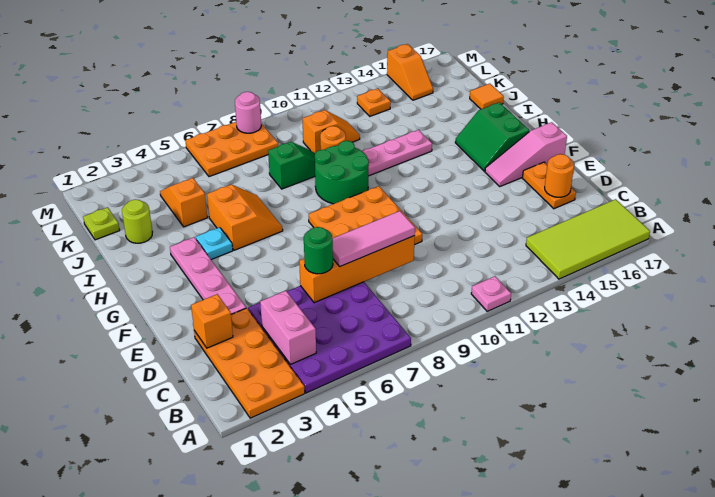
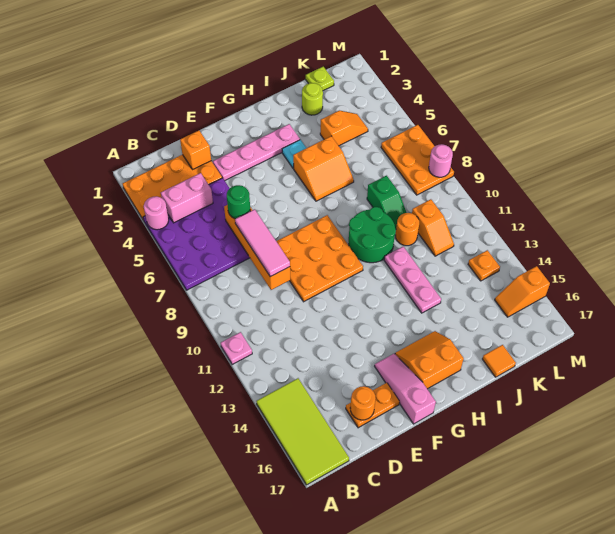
none -> pink 1x1 round brick [144,196,169,230]
green 2x2 slope [455,102,529,171] -> orange 2x2 slope [395,331,464,389]

